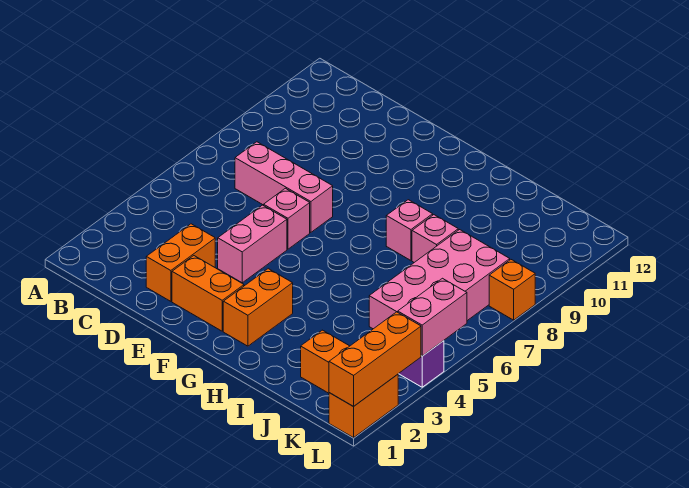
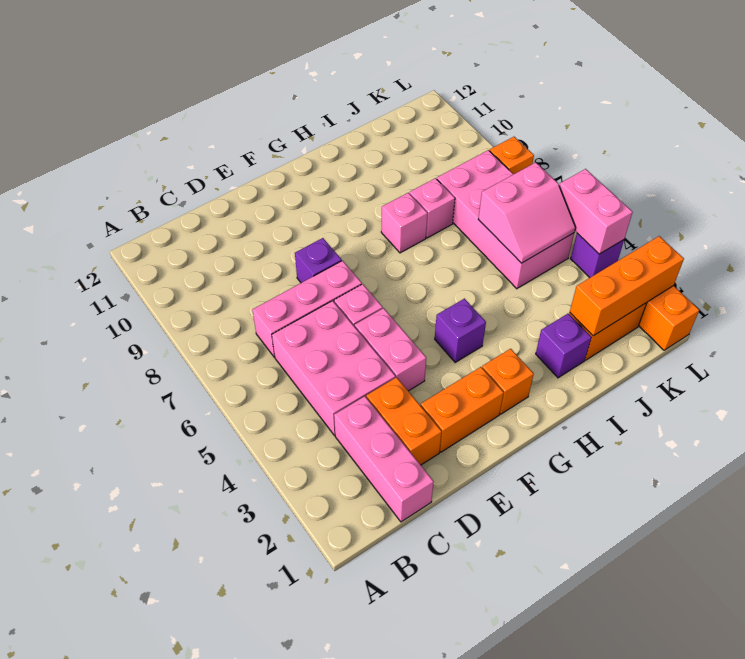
none -> pink 1x3 brick [334,396,434,522]
none -> pink 2x3 brick [272,301,395,435]
none -> purple 1x1 brick [295,238,342,283]
orange 1x2 brick [223,269,293,346] -> orange 1x1 brick [482,349,534,414]
none -> purple 1x1 brick [435,299,486,362]
none -> purple 1x1 brick [536,314,591,378]
none -> pink 2x2 slope [478,162,576,263]
orange 1x3 brick [329,312,421,406] -> orange 1x3 brick turned to [570,236,684,336]

